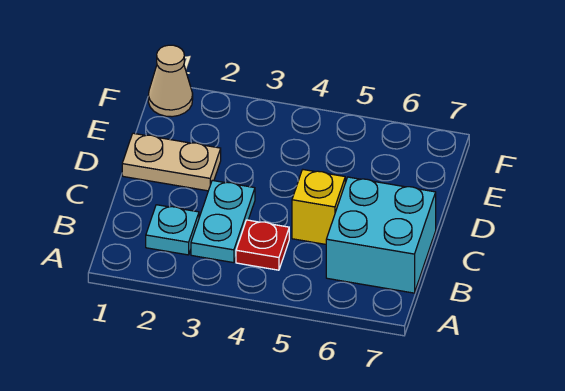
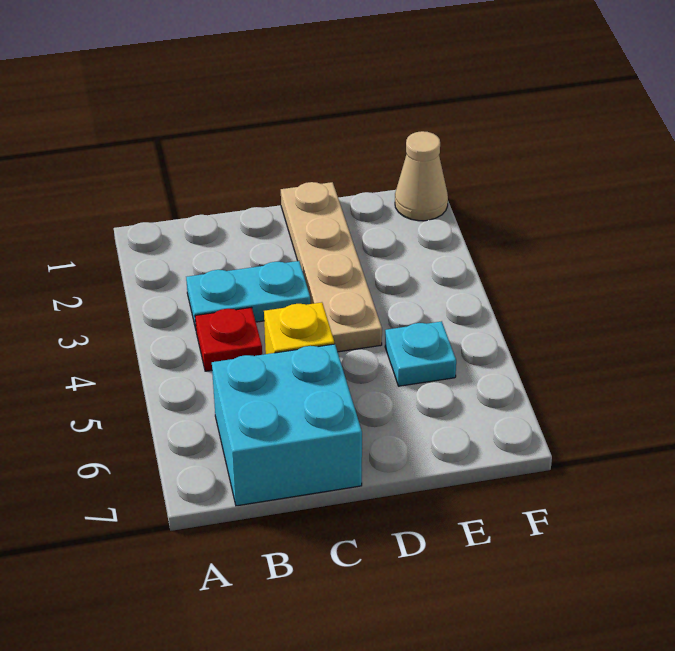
cyan 1x1 plate [146,205,199,255] -> cyan 1x1 plate moved to [385,321,456,386]
tan 1x2 plate [122,133,221,191] -> tan 1x4 plate [281,182,382,352]

